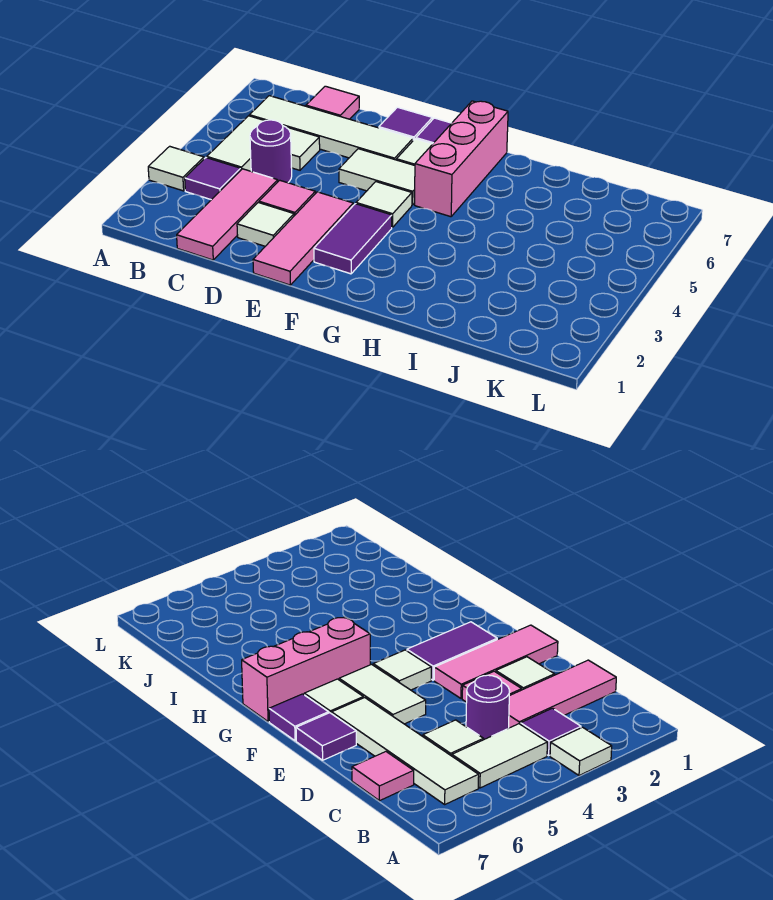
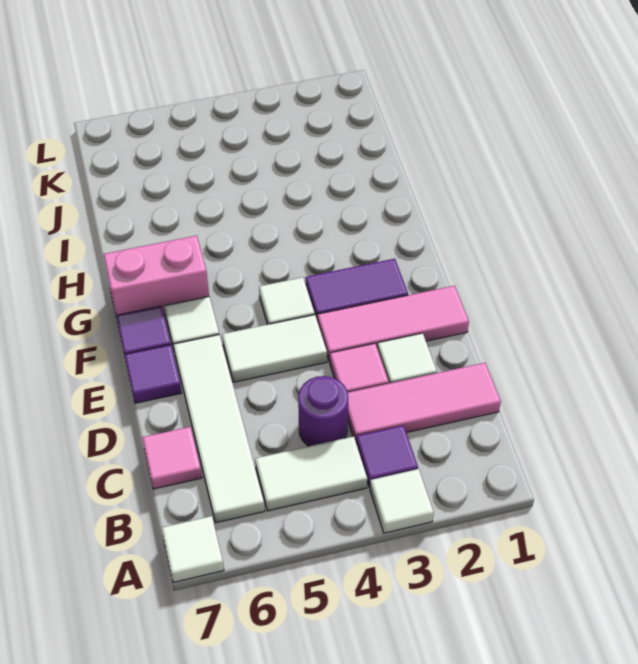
white 1x1 tile [286,127,320,170] -> white 1x1 tile moved to [162,516,224,583]
white 1x2 tile [339,149,415,205] -> white 1x2 tile turned to [222,315,327,382]
pink 1x3 brick [415,101,508,217] -> pink 1x2 brick [103,236,209,315]

